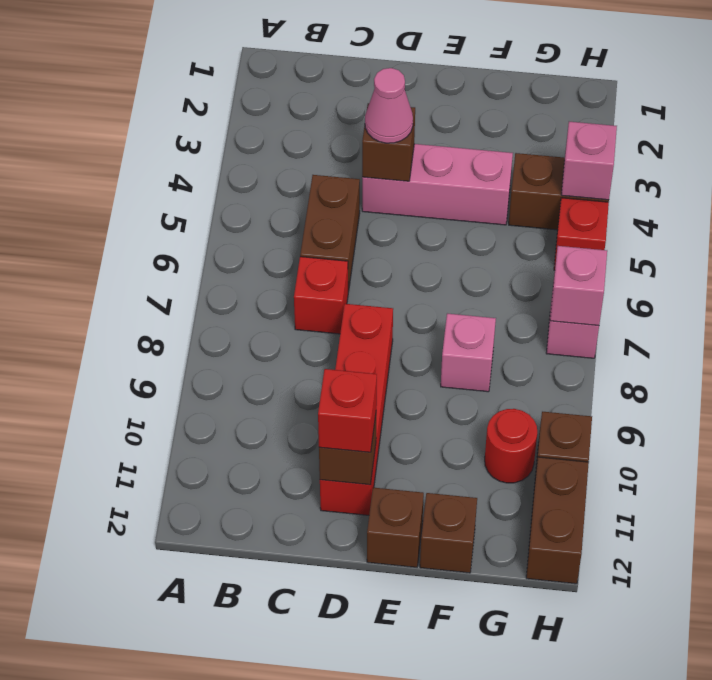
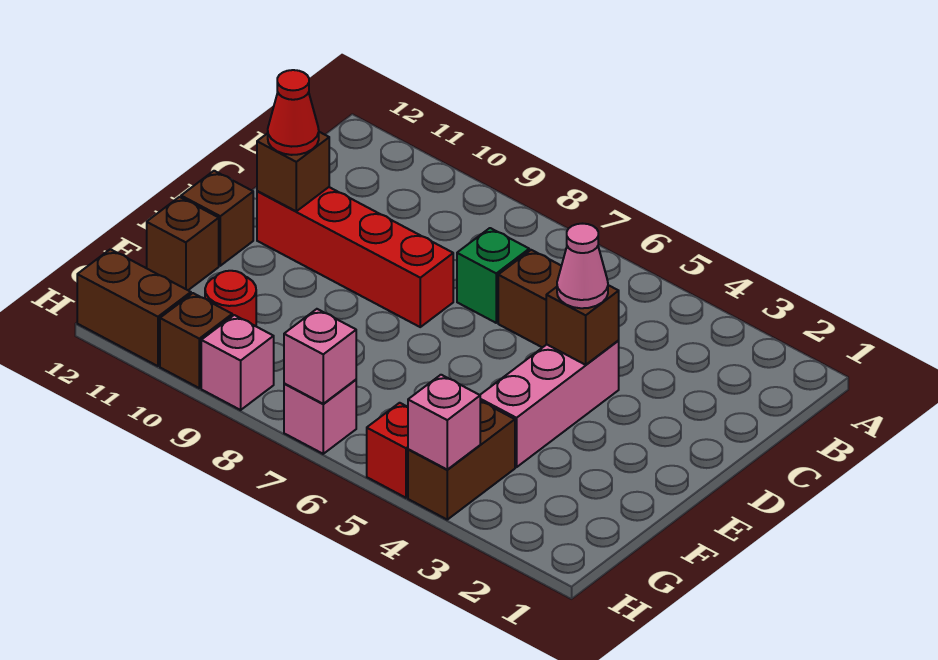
red 1x1 brick [294,257,348,334] -> green 1x1 brick [457,228,529,323]
red 1x1 brick [318,369,377,452] -> red 1x1 cone [268,70,319,155]
pink 1x1 brick [441,313,496,392] -> pink 1x1 brick moved to [201,315,274,410]

